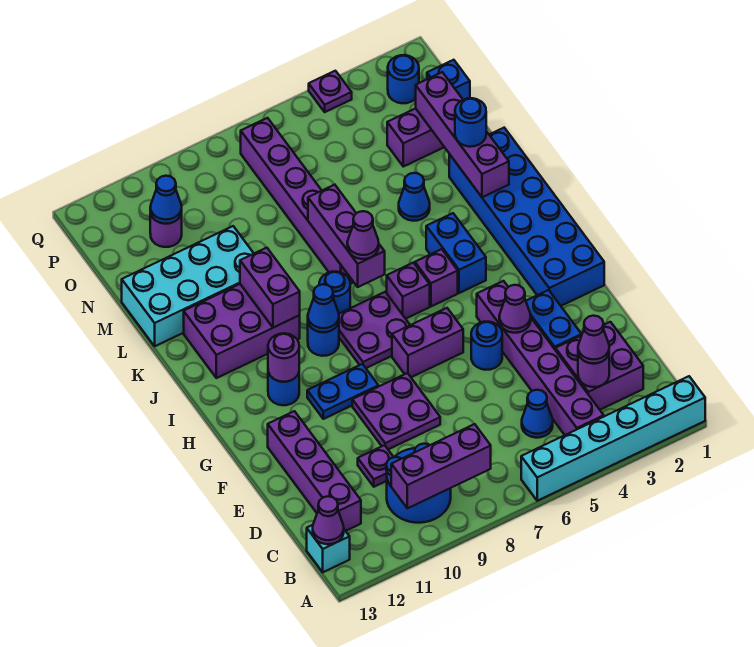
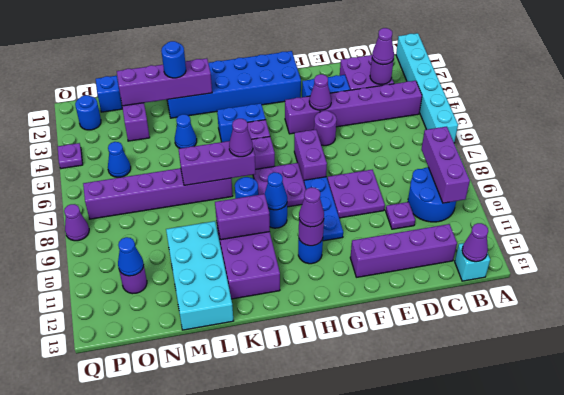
blue 1x1 cone [522,390,553,438] -> blue 1x1 cone moved to [108,142,131,177]
blue 1x1 round brick [471,322,502,370] -> purple 1x1 round brick [314,111,337,146]
blue 1x2 plate [307,364,378,419] -> blue 1x3 plate [304,177,343,241]
none -> purple 1x1 cone [299,187,324,227]
none -> purple 1x1 cone [64,204,89,241]

